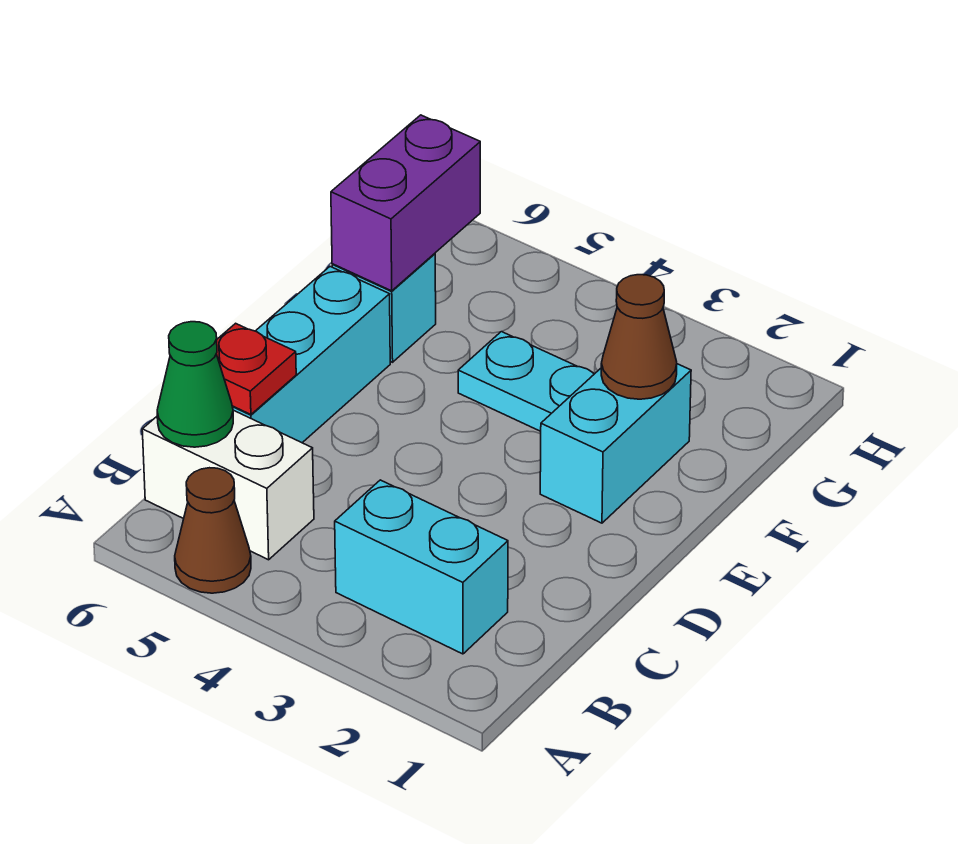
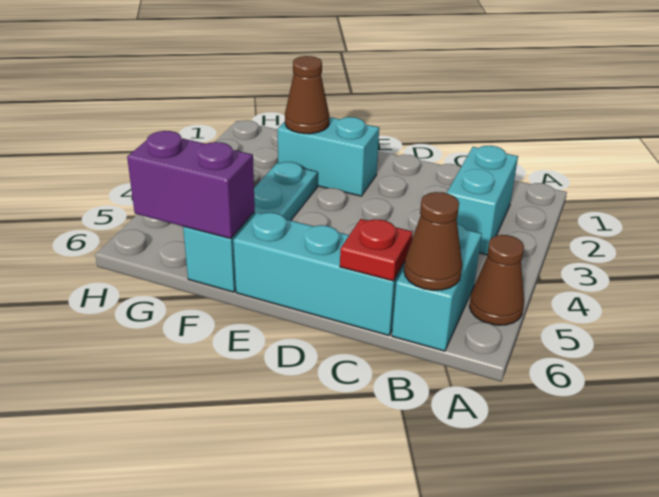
white 1x2 brick [142,410,314,560] -> cyan 1x2 brick [392,223,482,351]
green 1x1 cone [157,322,233,447] -> brown 1x1 cone [404,192,462,290]

